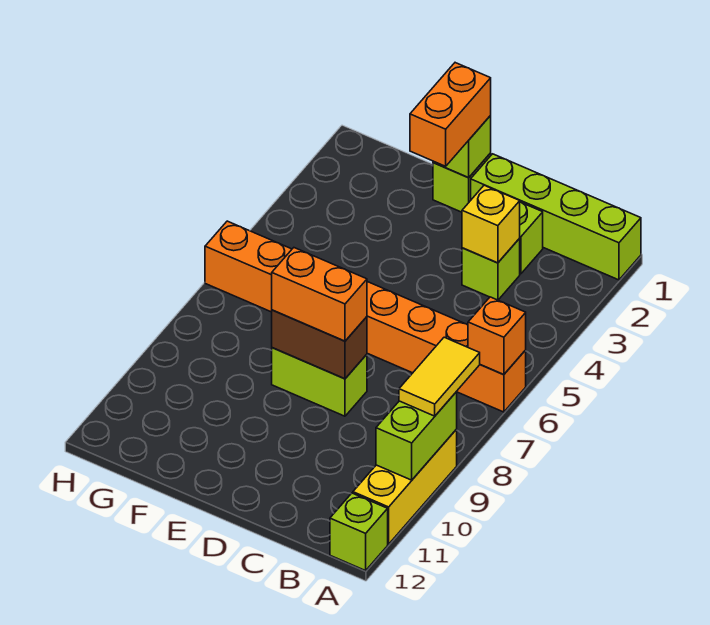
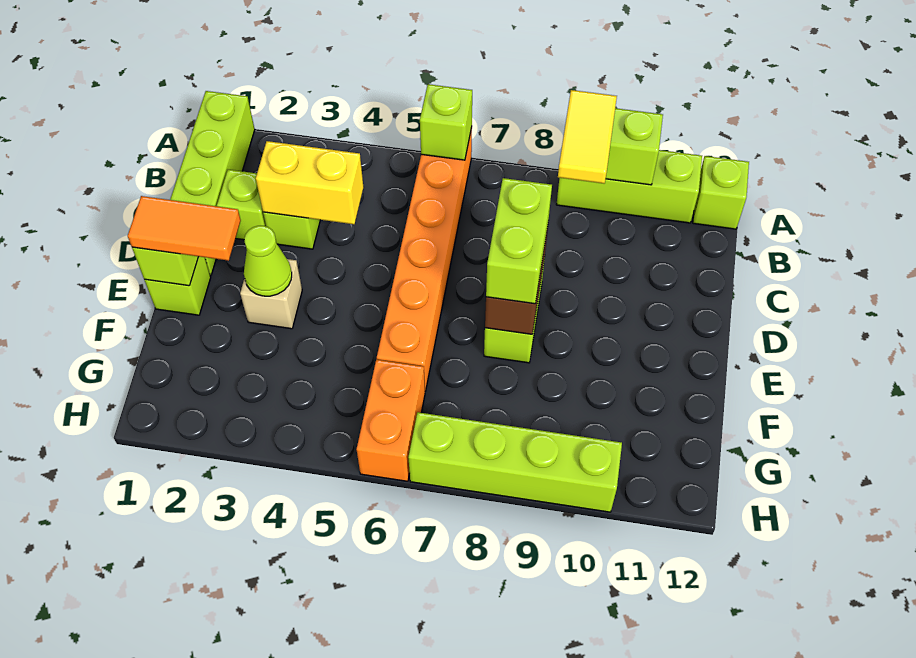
orange 1x1 brick [468,297,526,374] -> lime 1x1 brick [420,84,472,160]
yellow 1x2 tile [399,337,480,416] -> yellow 1x2 tile turned to [558,90,617,183]
yellow 1x3 brick [353,429,457,544] -> lime 1x3 brick [556,150,702,223]
yellow 1x1 brick [462,185,520,263] -> yellow 1x2 brick [256,141,364,224]
orange 1x2 brick [272,248,367,341] -> lime 1x2 brick [486,178,552,304]
orange 1x2 brick [410,63,491,166] -> orange 1x2 tile [128,196,241,261]
none -> tan 1x1 brick [240,259,302,329]
none -> lime 1x1 cone [244,226,292,296]
none -> lime 1x4 brick [408,412,622,512]

